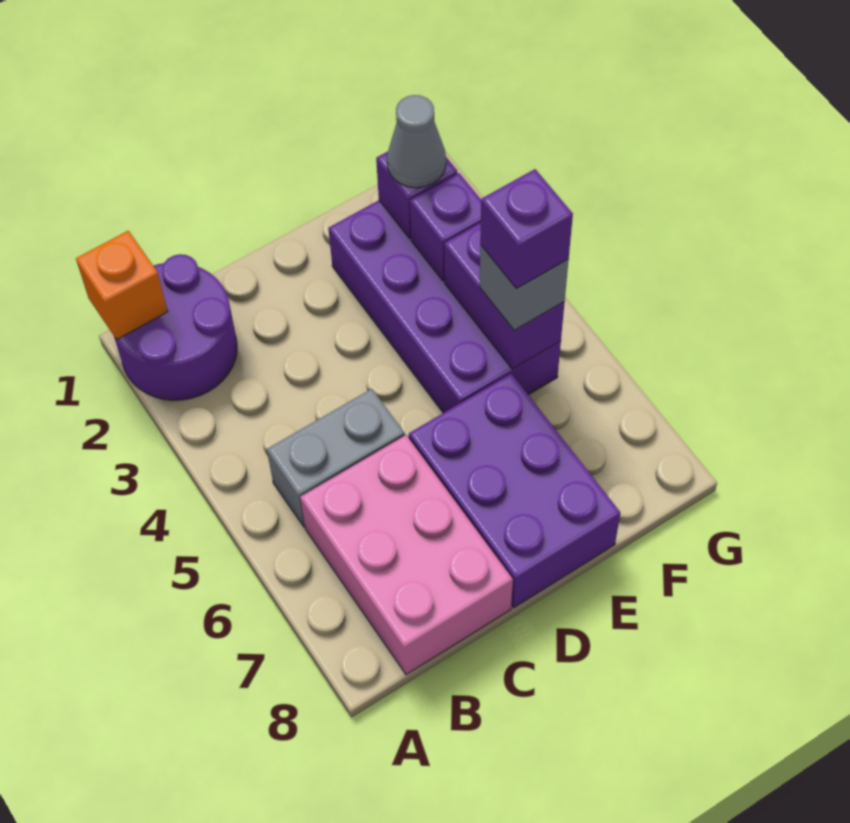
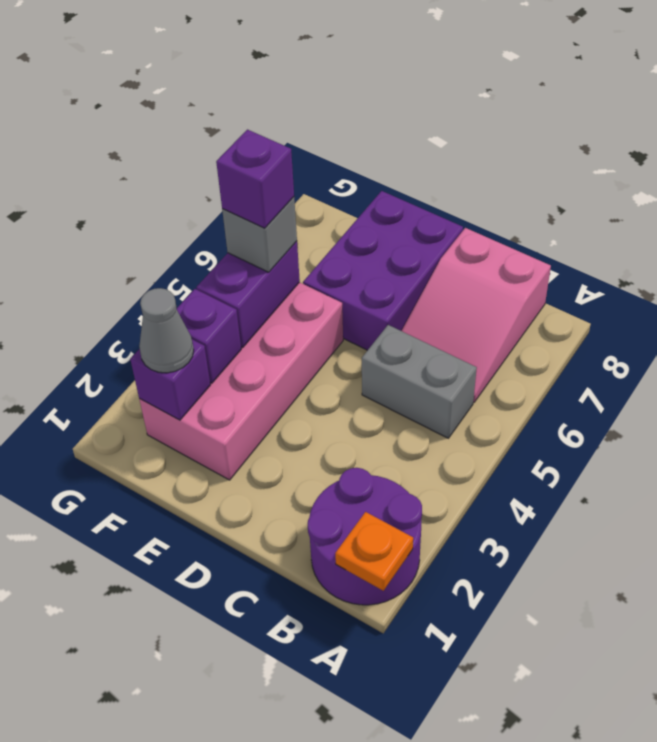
orange 1x1 brick [76,231,168,340] -> orange 1x1 plate [335,512,413,591]
pink 2x3 brick [300,435,513,675] -> pink 2x3 slope [402,228,551,402]
purple 2x4 brick [328,200,561,413] -> pink 2x4 brick [139,282,343,480]

